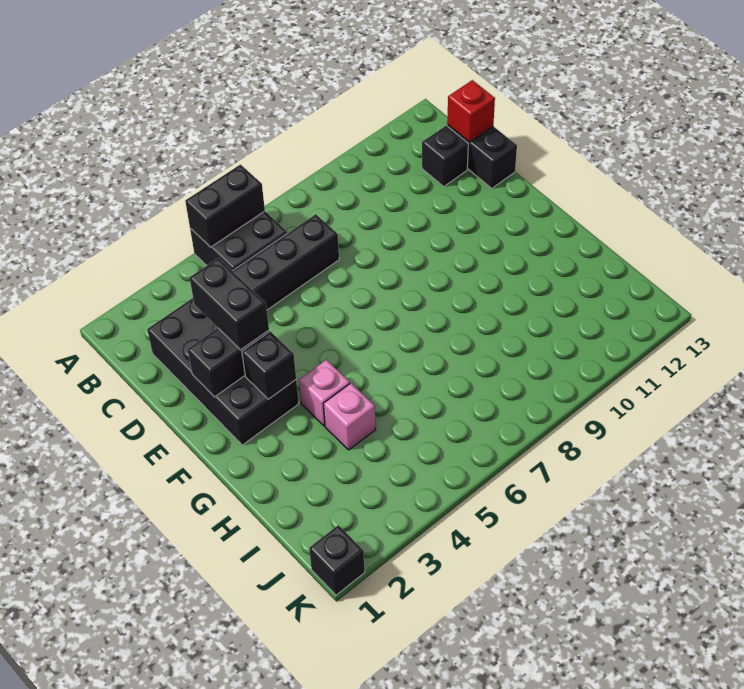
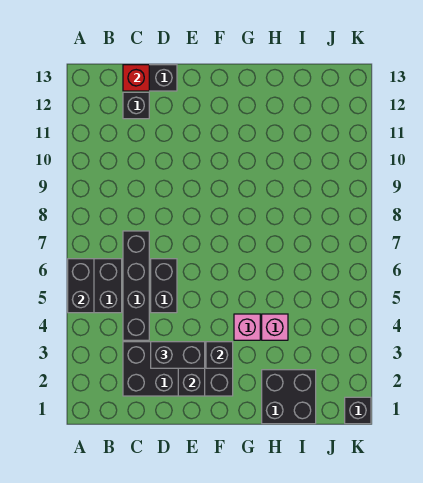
none -> black 1x2 brick [151,259,177,313]
none -> black 2x2 brick [262,370,316,424]

